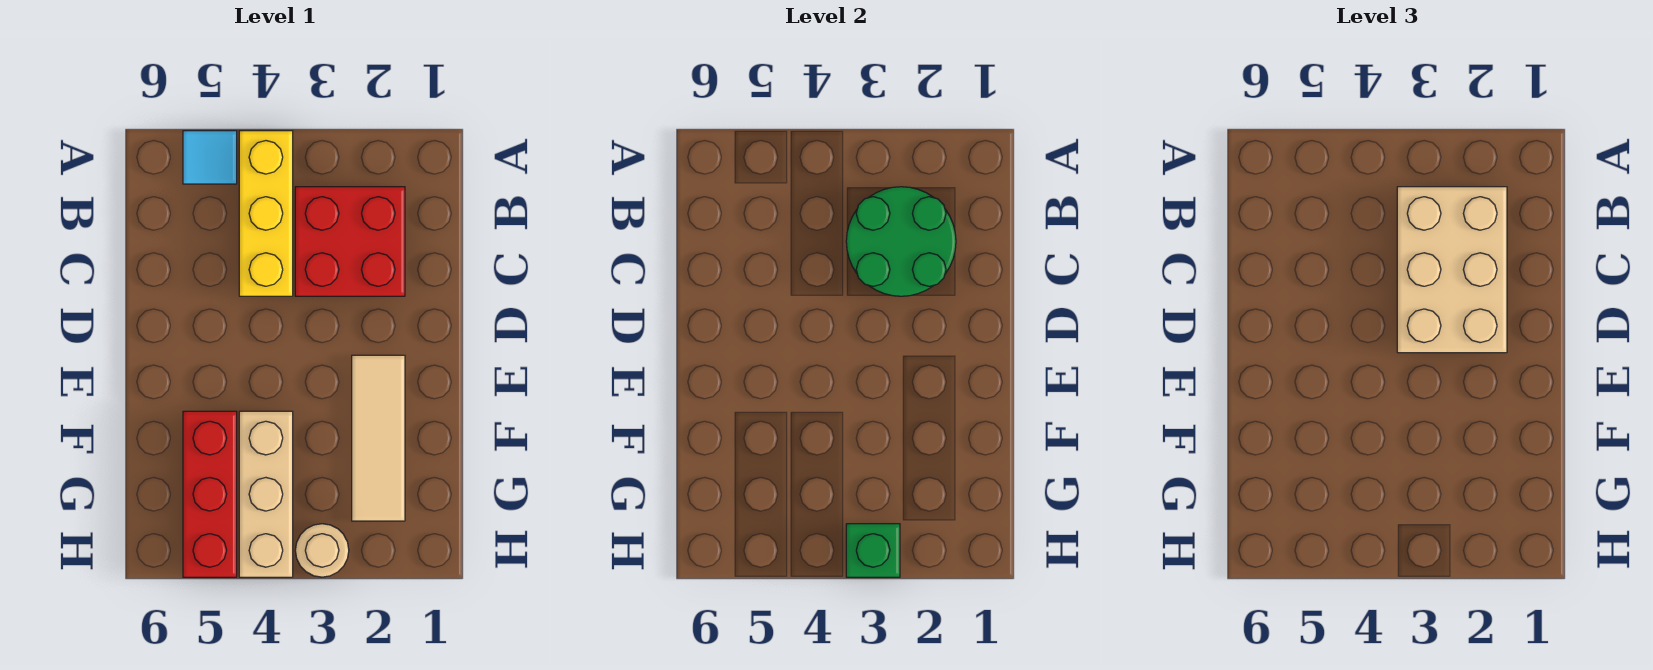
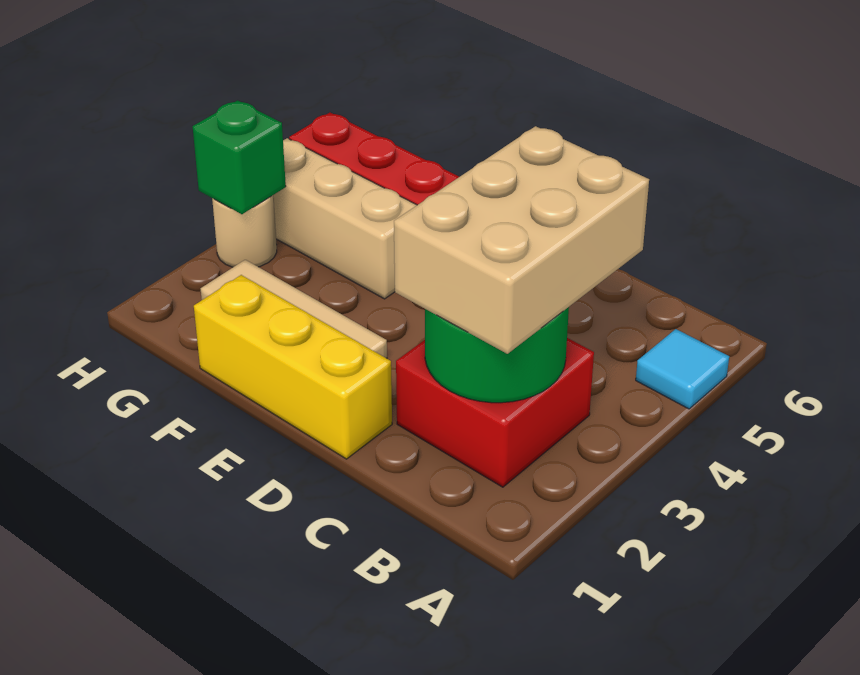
yellow 1x3 brick [239,131,293,296] -> yellow 1x3 brick moved to [194,275,392,459]
tan 2x3 brick [1397,187,1507,353] -> tan 2x3 brick turned to [394,126,649,354]

